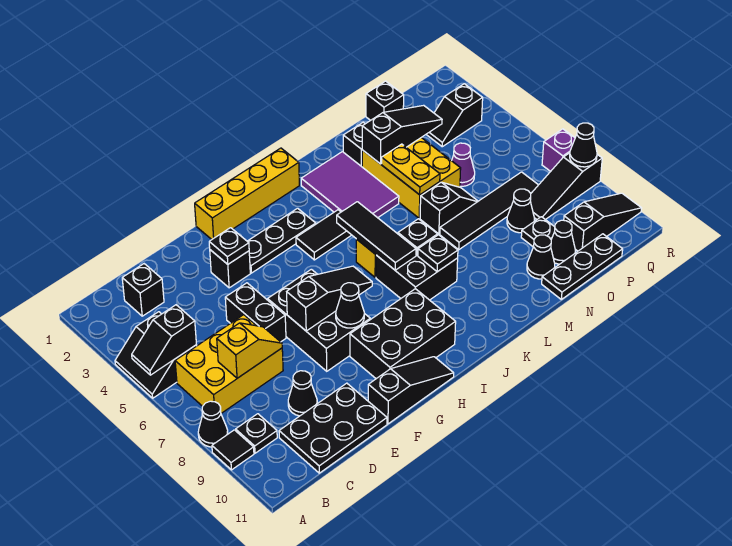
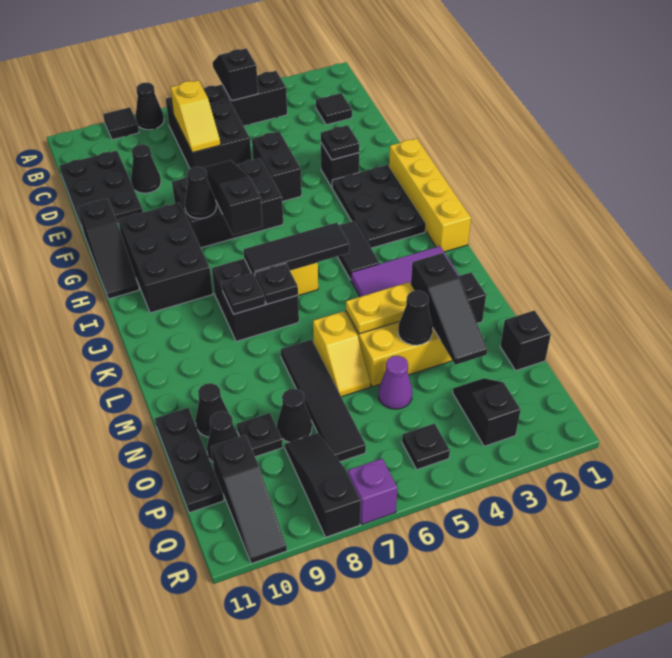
yellow 2x3 brick [175,315,283,413] -> black 2x3 brick [166,85,251,169]
black 1x1 plate [236,414,277,453] -> black 1x1 plate moved to [402,423,450,470]
black 1x1 brick [122,264,164,316] -> black 1x1 tile [316,93,352,125]
black 1x2 brick [225,283,286,342] -> black 1x2 brick turned to [252,131,302,202]
black 1x3 slope [287,266,372,331] -> black 1x3 slope turned to [203,160,263,235]
black 1x3 plate [247,208,316,273] -> black 2x3 plate [332,165,426,248]
black 1x2 slope [420,182,478,234] -> yellow 1x2 slope [313,311,371,397]
black 1x1 cone [570,123,597,167] -> black 1x1 cone moved to [398,290,433,345]

